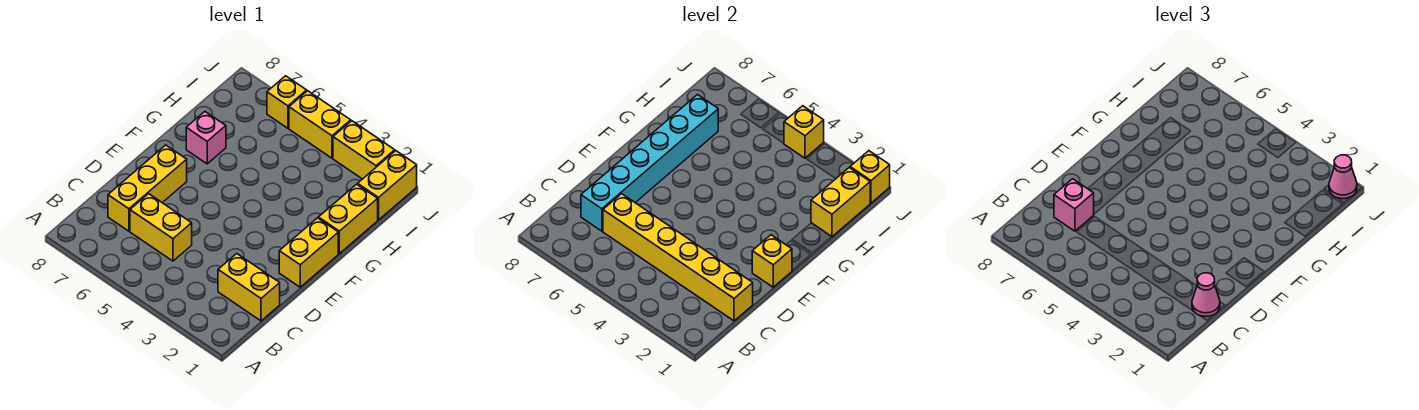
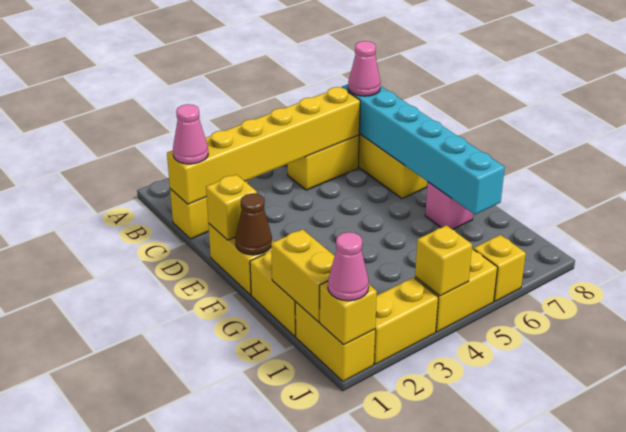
pink 1x1 brick [1054,179,1094,231] -> pink 1x1 cone [348,41,381,96]
none -> brown 1x1 cone [236,193,272,255]

